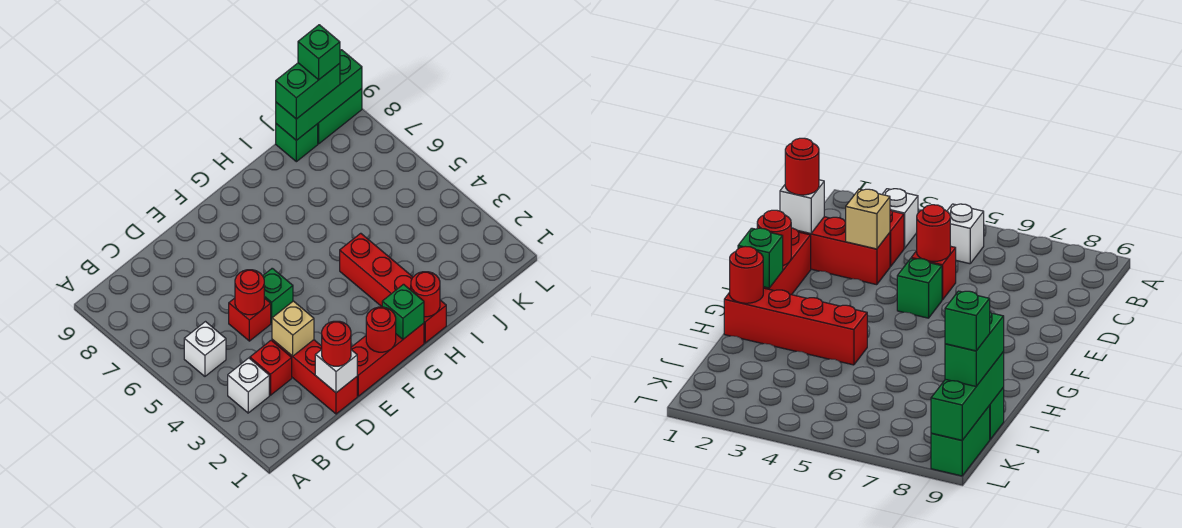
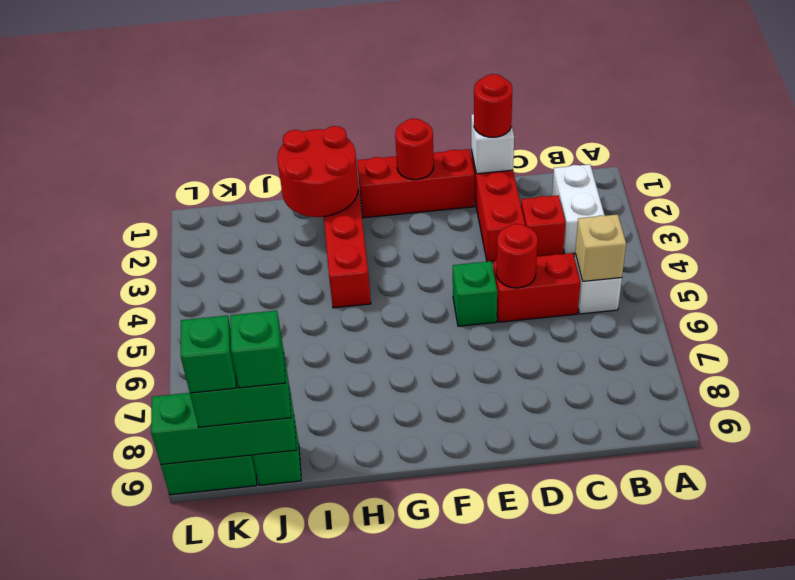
white 1x1 brick [228,358,269,413] -> white 1x2 brick [552,164,605,254]
tan 1x1 brick [272,301,314,356] -> tan 1x1 brick moved to [575,214,626,281]
red 1x1 brick [229,298,271,341] -> red 1x2 brick [493,253,581,322]
green 1x1 brick [382,284,424,339] -> green 1x1 brick moved to [230,311,285,388]
red 1x1 round brick [411,272,440,317] -> red 2x2 round brick [277,126,358,217]

